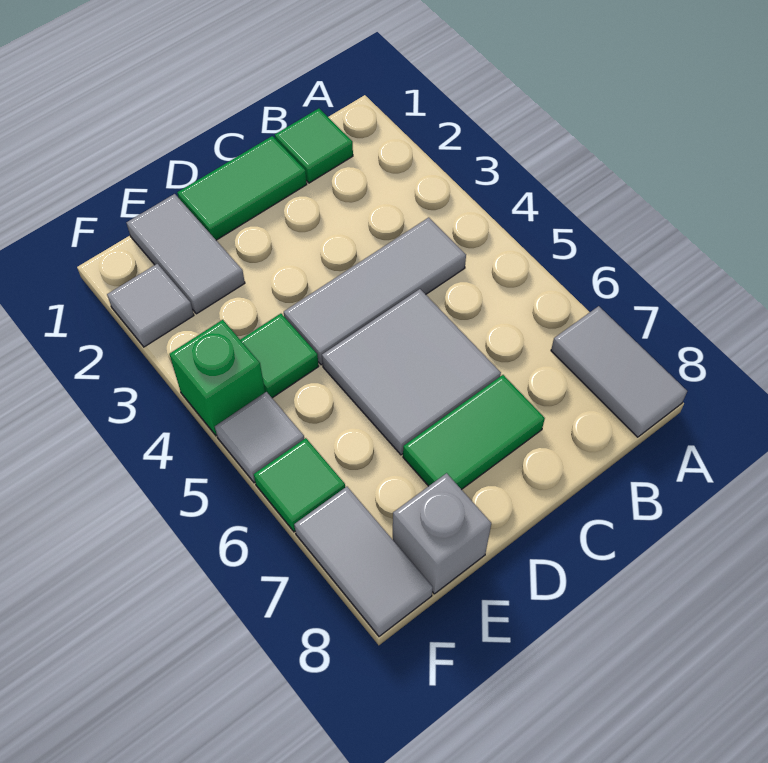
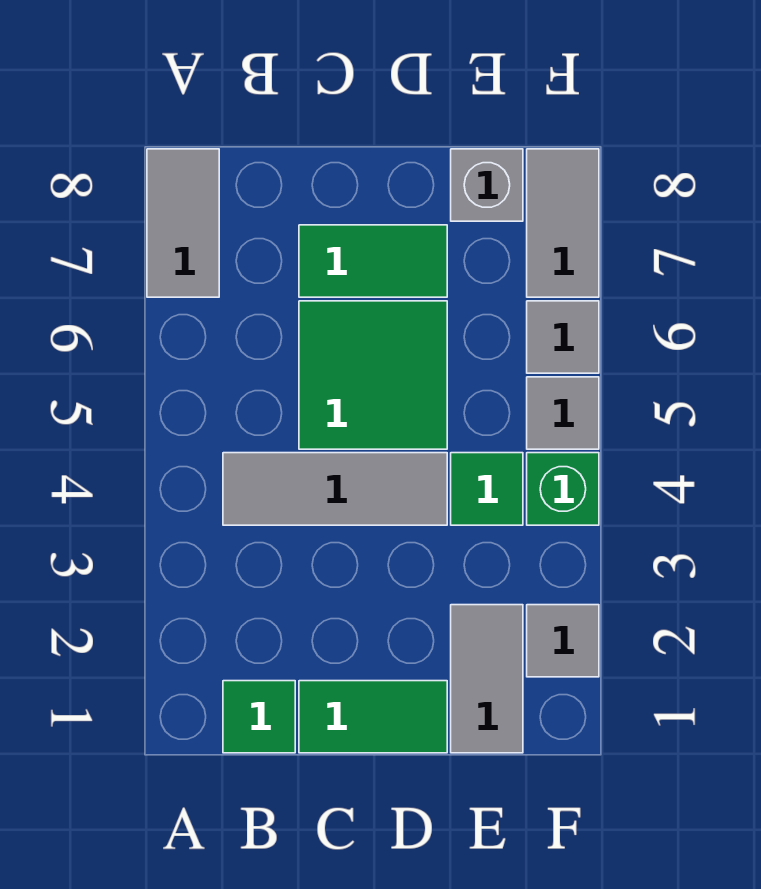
grey 2x2 tile [322,289,501,455] -> green 2x2 tile [299,301,447,449]
green 1x1 tile [254,438,345,532] -> grey 1x1 tile [527,301,599,373]

